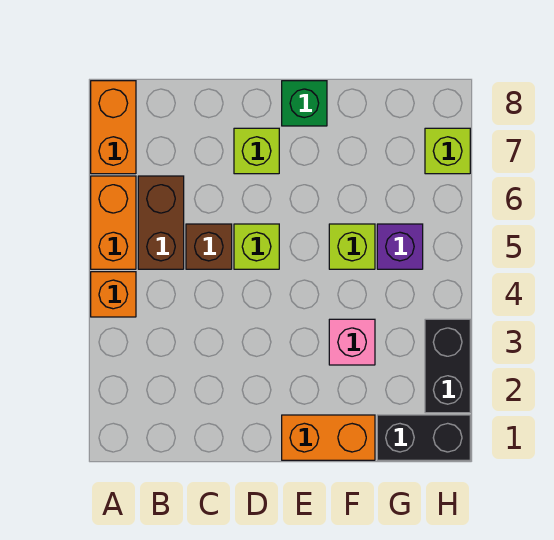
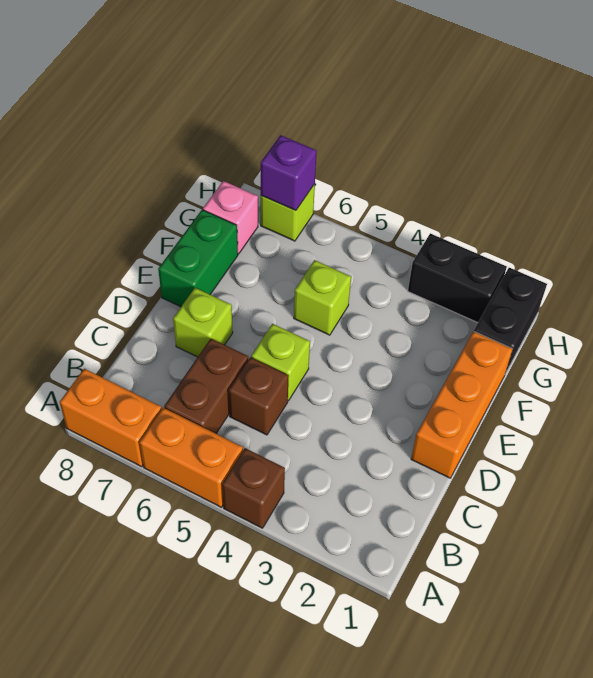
orange 1x1 brick [91,272,136,317] -> brown 1x1 brick [222,448,285,528]
brown 1x2 brick [138,176,184,269] -> brown 1x2 brick turned to [164,339,248,433]
orange 1x2 brick [282,415,375,460] -> orange 1x3 brick [411,331,513,478]
green 1x1 brick [282,81,327,126] -> green 1x2 brick [158,210,238,307]
pink 1x1 brick [329,319,375,365] -> pink 1x1 brick moved to [203,181,258,254]
purple 1x1 brick [377,224,423,269] -> purple 1x1 brick moved to [261,135,317,211]

